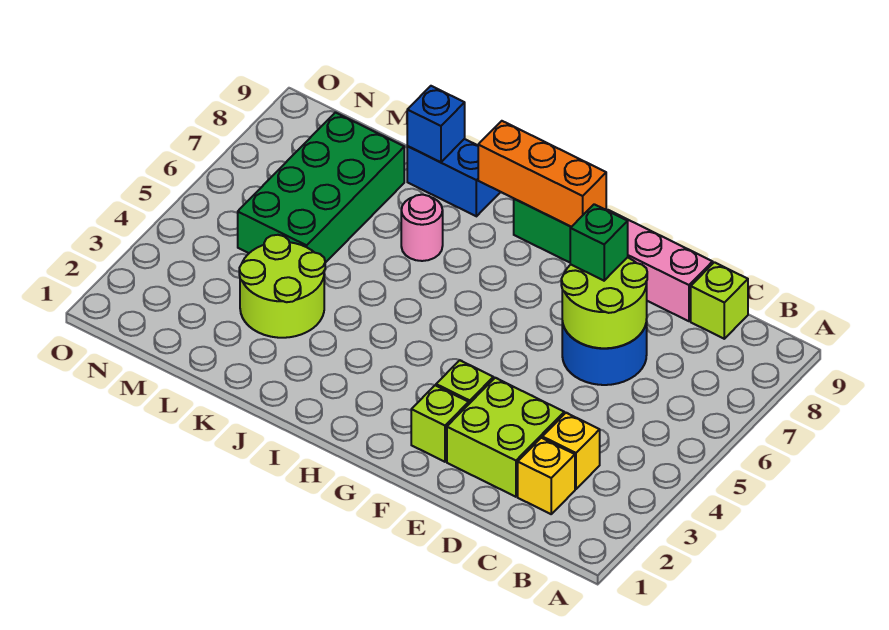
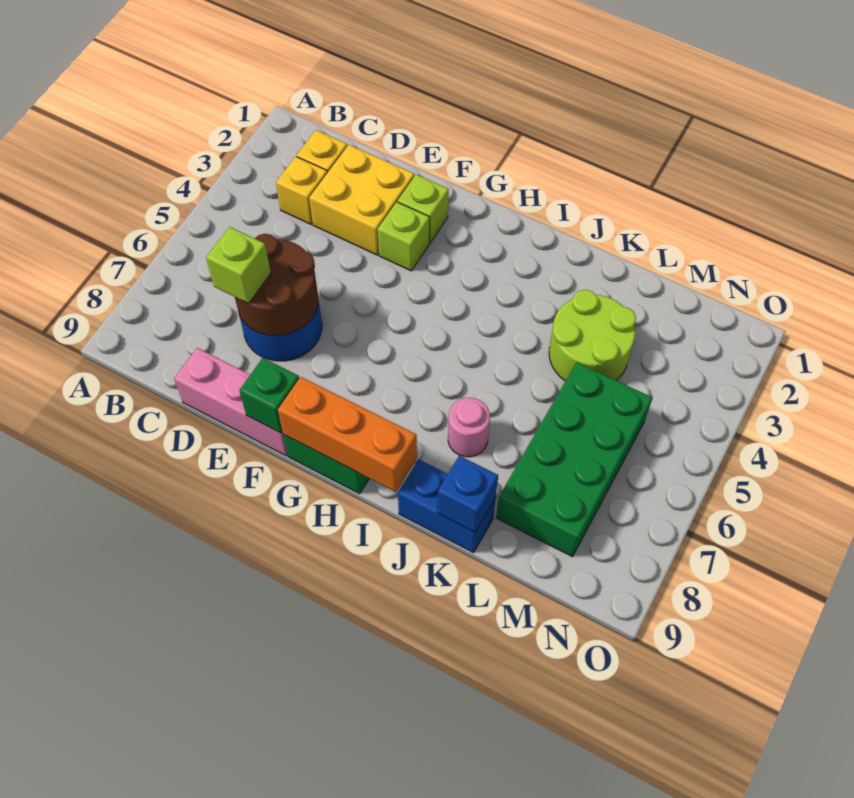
lime 1x1 brick [691,262,748,339] -> lime 1x1 brick moved to [206,227,271,304]
lime 2x2 brick [447,378,564,497] -> yellow 2x2 brick [309,145,414,255]
lime 2x2 round brick [561,257,647,348] -> brown 2x2 round brick [235,234,318,336]
green 1x1 brick [570,204,628,281] -> green 1x1 brick moved to [239,358,299,433]

